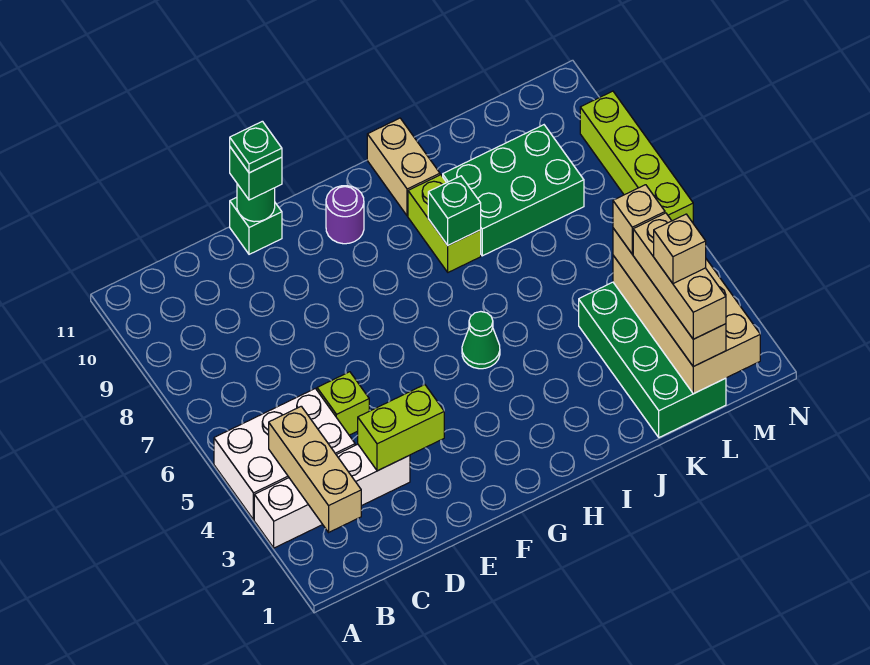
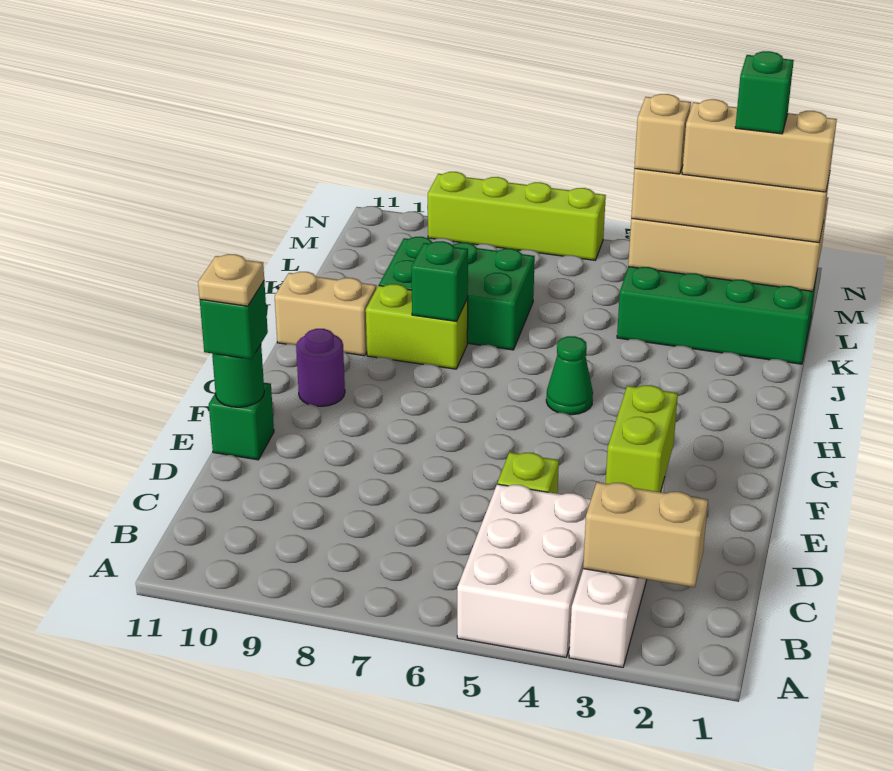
tan 1x3 brick [269,406,361,532] -> tan 1x2 brick [583,482,708,587]
green 1x1 plate [230,121,282,173] -> tan 1x1 plate [198,254,264,306]
green 2x3 brick [443,125,584,256] -> green 2x3 brick turned to [379,237,535,350]
tan 1x1 brick [654,214,706,284] -> green 1x1 brick [735,51,794,134]

